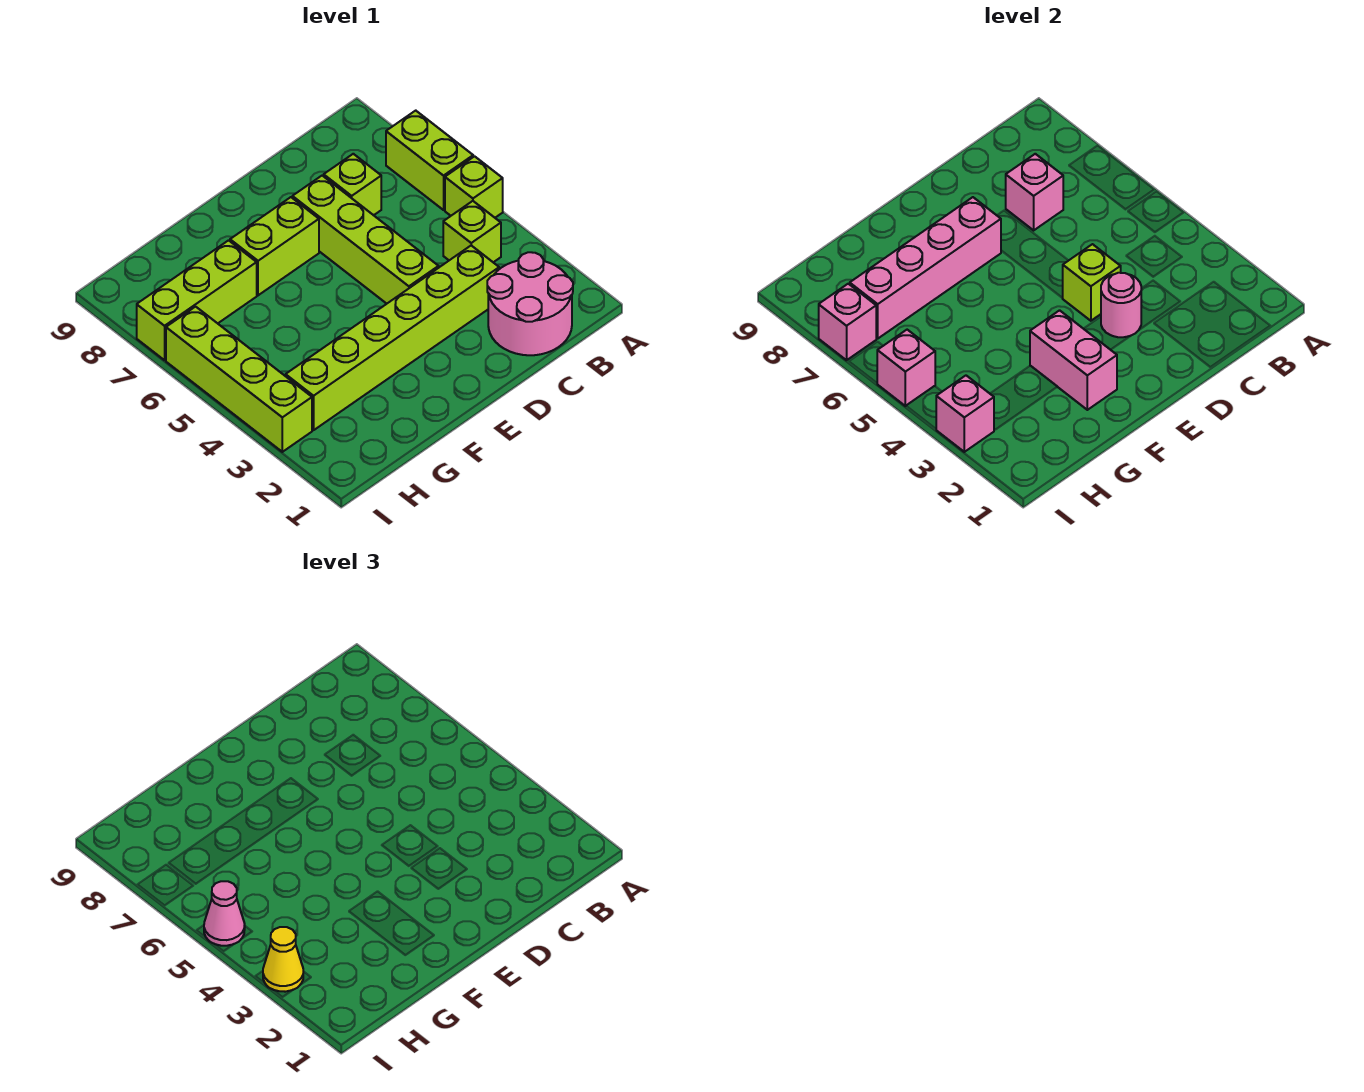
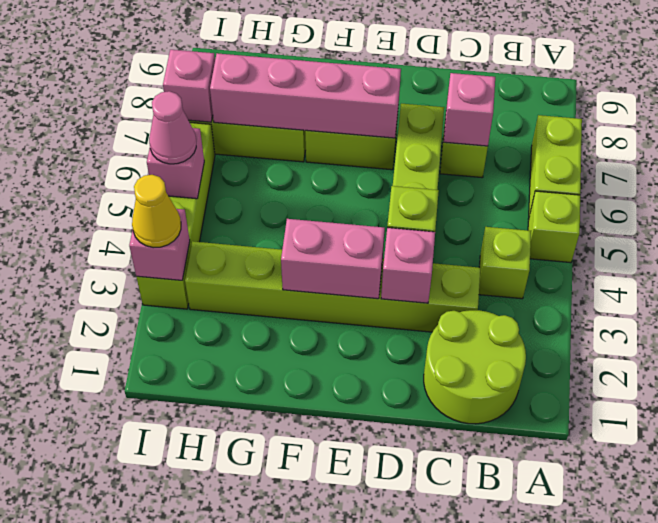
pink 2x2 round brick [487,252,573,355] -> lime 2x2 round brick [424,310,526,424]
pink 1x1 round brick [1101,273,1141,337] -> pink 1x1 brick [381,228,435,303]
pink 1x2 brick [1030,310,1117,410] -> pink 1x2 brick turned to [281,219,385,299]

